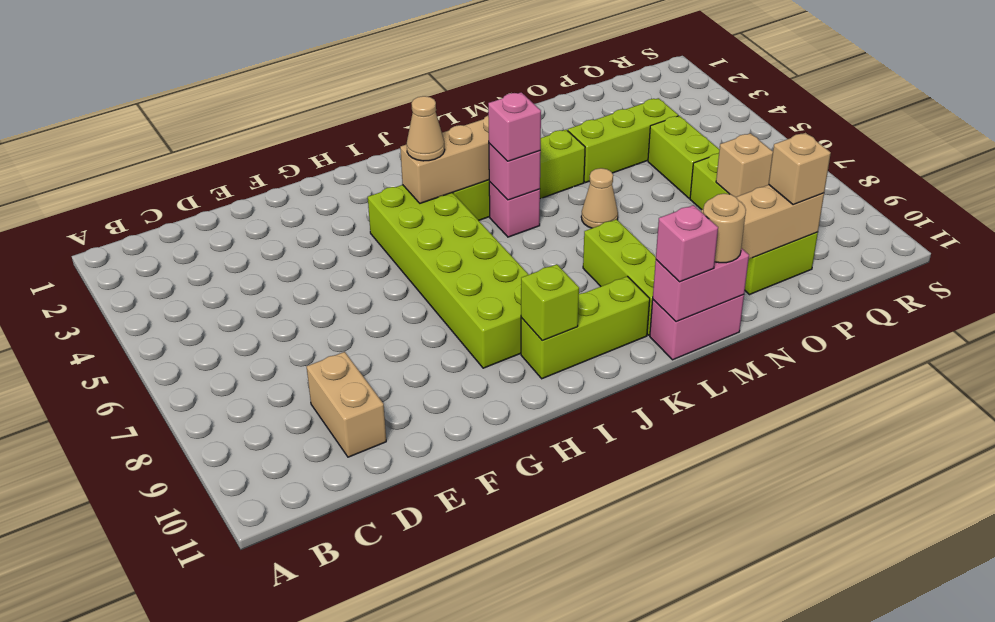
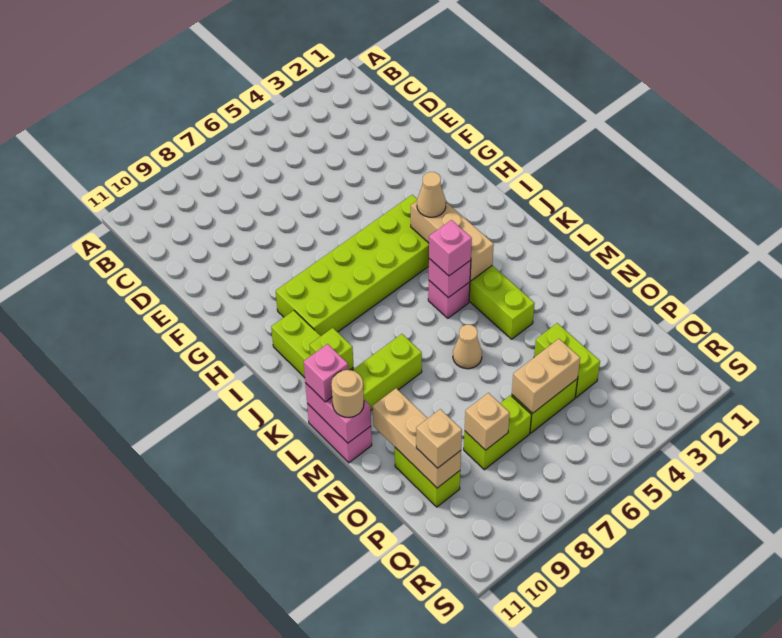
tan 1x2 brick [307,352,386,457] -> tan 1x2 brick moved to [512,339,580,413]
lime 1x1 brick [521,264,579,340] -> lime 1x1 brick moved to [310,328,353,370]
lime 1x3 brick [568,98,678,183] -> lime 1x2 brick [534,323,600,397]

